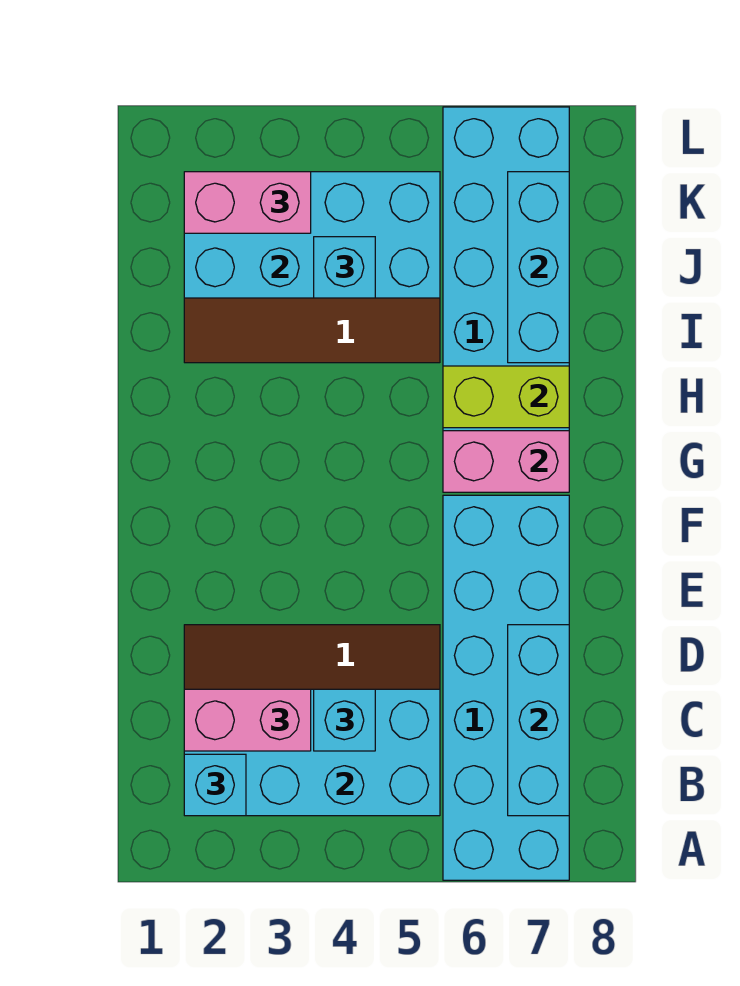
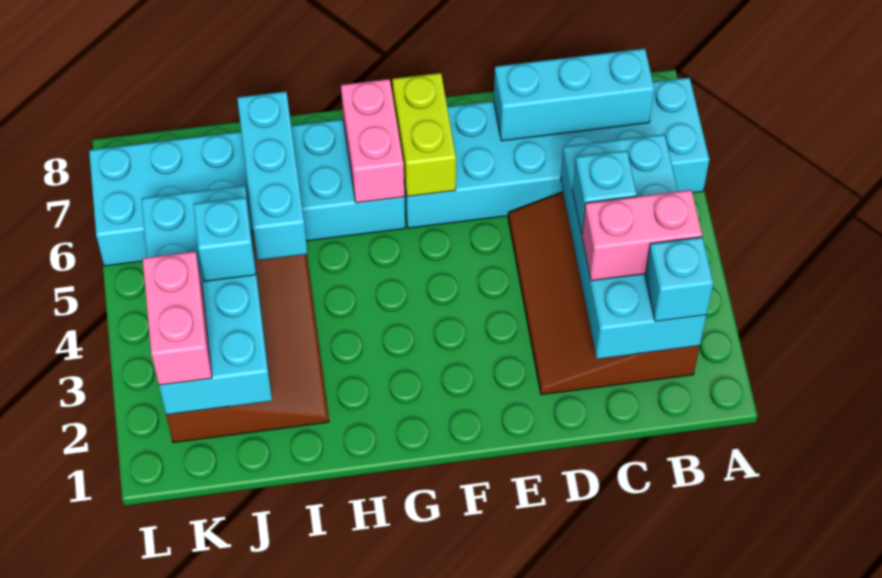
pink 1x2 brick [184,689,311,751] -> pink 1x2 brick turned to [582,190,702,281]
lime 1x2 brick [443,366,569,428] -> lime 1x2 brick moved to [392,73,456,197]
cyan 1x3 brick [508,172,569,363] -> cyan 1x3 brick turned to [237,91,307,260]

